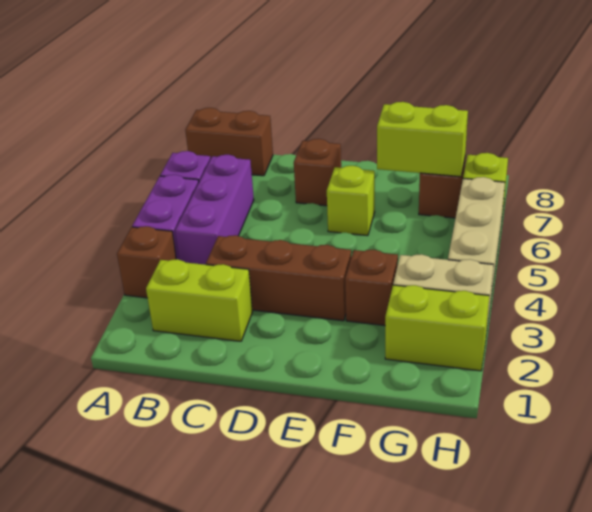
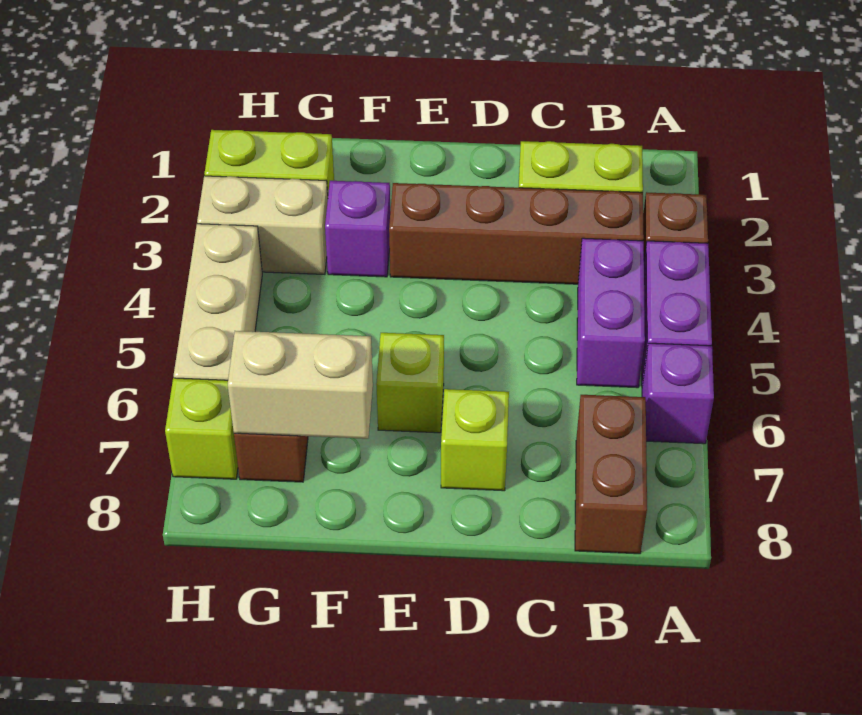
brown 1x2 brick [185,108,273,176] -> brown 1x2 brick turned to [575,395,647,554]
purple 1x3 brick [175,155,254,265] -> purple 1x2 brick [577,238,645,388]
brown 1x3 brick [206,235,351,321] -> brown 1x4 brick [389,183,644,284]
brown 1x1 brick [294,139,341,206] -> lime 1x1 brick [441,389,509,491]
brown 1x1 brick [345,250,398,326] -> purple 1x1 brick [325,181,390,277]
lime 1x2 brick [377,102,468,177] -> tan 1x2 brick [228,331,373,439]

